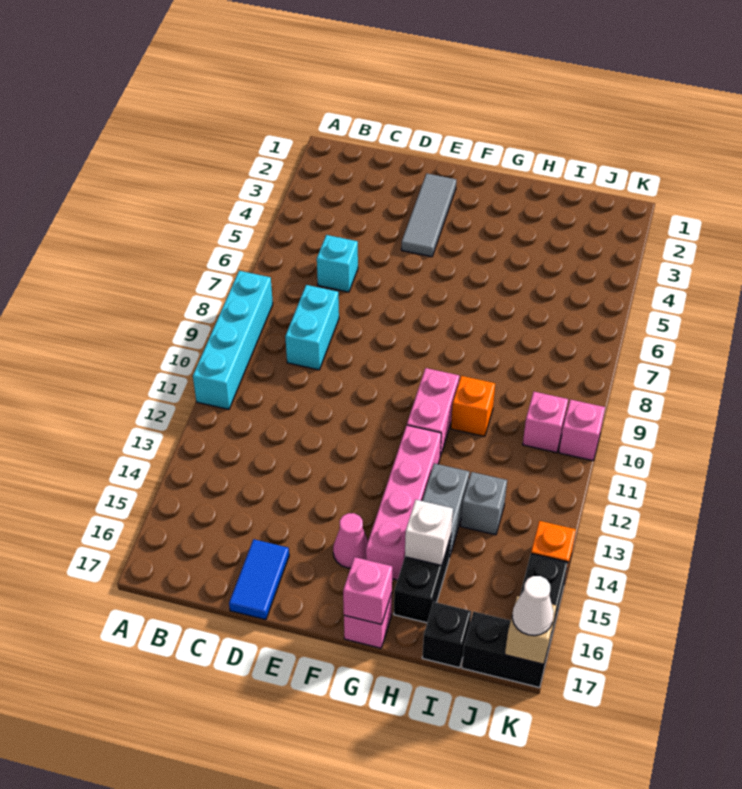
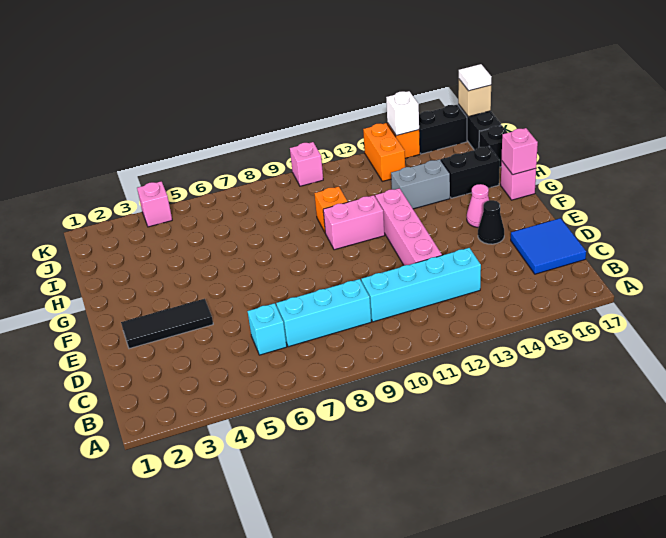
cyan 1x4 brick [193,271,273,409] -> cyan 1x4 brick moved to [361,248,481,322]
cyan 1x2 brick [285,285,339,370] -> cyan 1x3 brick [276,279,371,347]
blue 1x2 tile [229,539,289,620] -> blue 2x2 tile [511,218,586,274]
grey 1x3 tile [401,174,456,257] -> black 1x3 tile [121,299,213,349]
none -> black 1x1 cone [478,200,504,244]
pink 1x4 brick [366,425,441,580] -> pink 1x4 brick turned to [375,188,442,265]
white 1x1 brick [405,500,453,565] -> white 1x1 brick moved to [386,91,419,136]
grey 1x1 brick [461,472,507,535] -> none
pink 1x1 brick [523,392,568,453] -> pink 1x1 brick moved to [137,181,172,227]
none -> orange 1x2 brick [363,123,405,181]
white 1x1 cone [512,576,554,636] -> white 1x1 tile [459,64,491,91]

